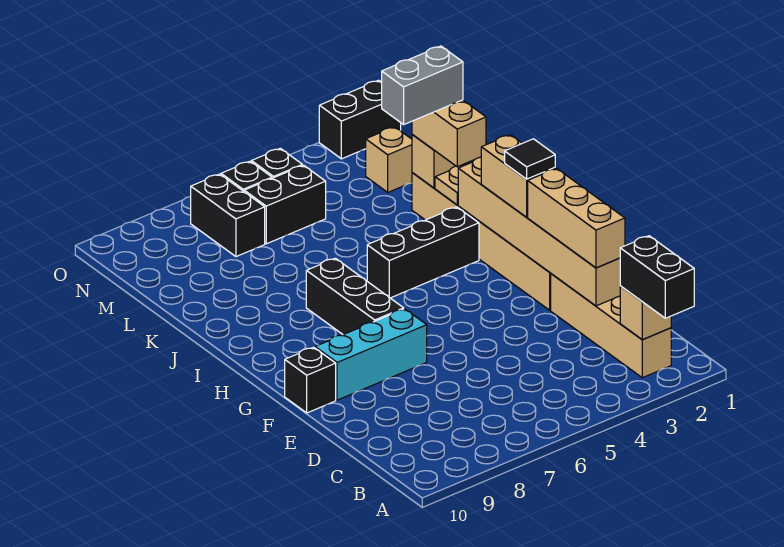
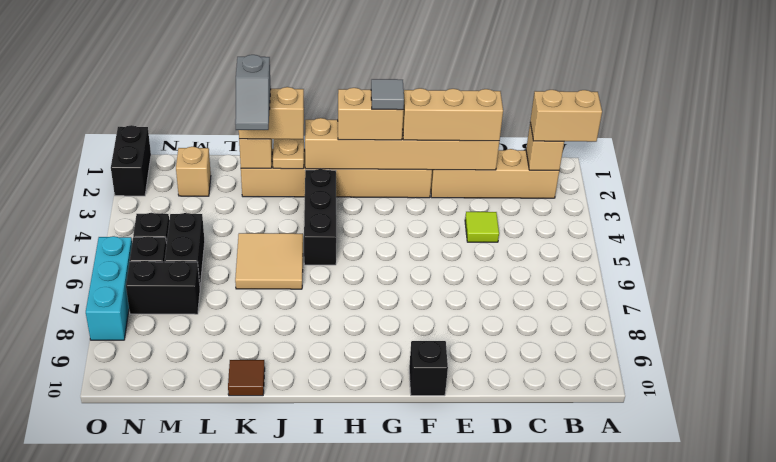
black 1x2 brick [620,236,694,318] -> tan 1x2 brick [530,90,602,142]
none -> lime 1x1 tile [465,212,499,242]
cyan 1x3 brick [315,309,427,400] -> cyan 1x3 brick moved to [86,236,132,340]
black 1x1 tile [505,139,555,179] -> grey 1x1 tile [371,79,404,110]
black 1x3 brick [306,258,404,335] -> none
none -> tan 2x2 tile [235,233,303,289]
grey 1x2 brick [382,46,463,124] -> grey 1x2 slope [235,55,271,130]
none -> brown 1x1 tile [228,360,265,396]

